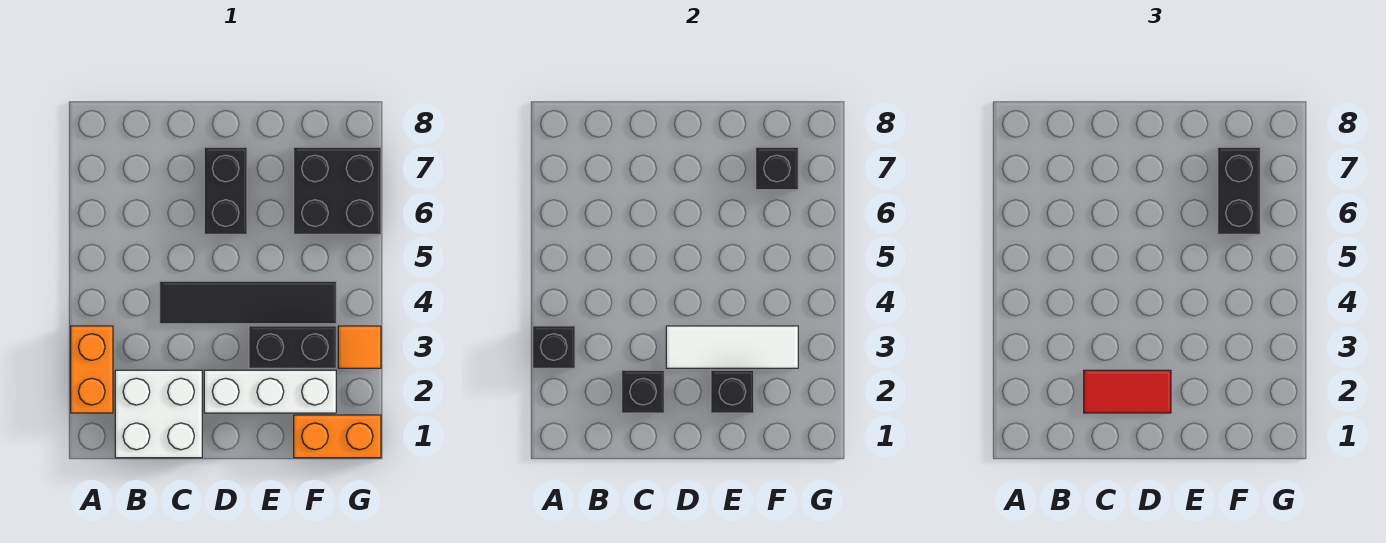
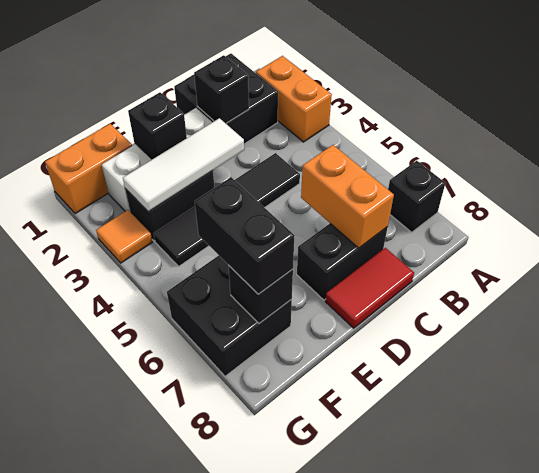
black 1x1 brick [533,326,575,368] -> black 1x1 brick moved to [388,161,445,232]
white 2x2 brick [115,370,202,458] -> black 2x2 brick [174,54,278,144]
red 1x2 tile [1084,370,1171,413] -> red 1x2 tile moved to [325,248,414,328]
none -> orange 1x2 brick [301,145,394,248]
black 1x2 brick [204,147,247,234] -> black 1x2 brick turned to [297,224,388,300]

